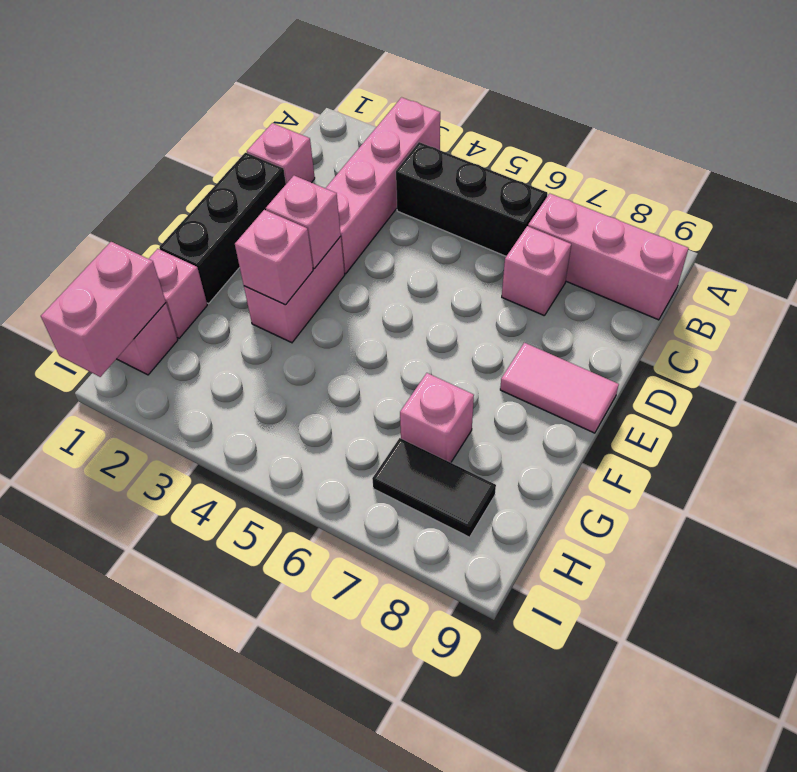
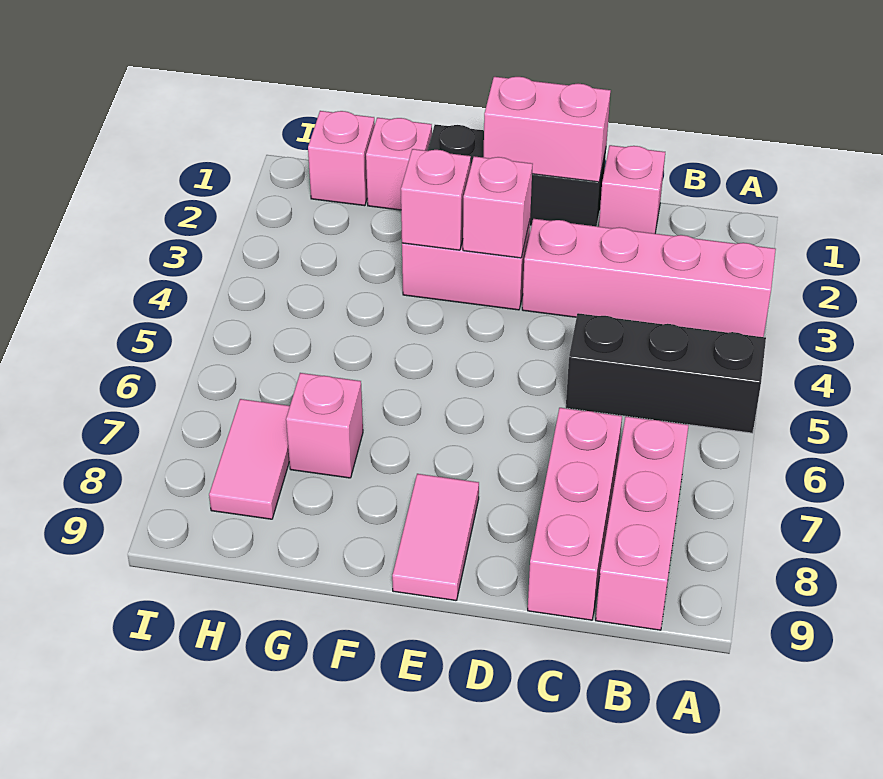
black 1x3 brick [396,142,547,256] -> black 1x3 brick turned to [566,313,766,433]
pink 1x1 brick [502,226,571,316] -> pink 1x3 brick [528,408,622,620]
pink 1x2 brick [41,242,166,377] -> pink 1x2 brick moved to [484,77,611,182]
black 1x2 tile [372,438,496,537] -> pink 1x2 tile [209,399,290,519]

